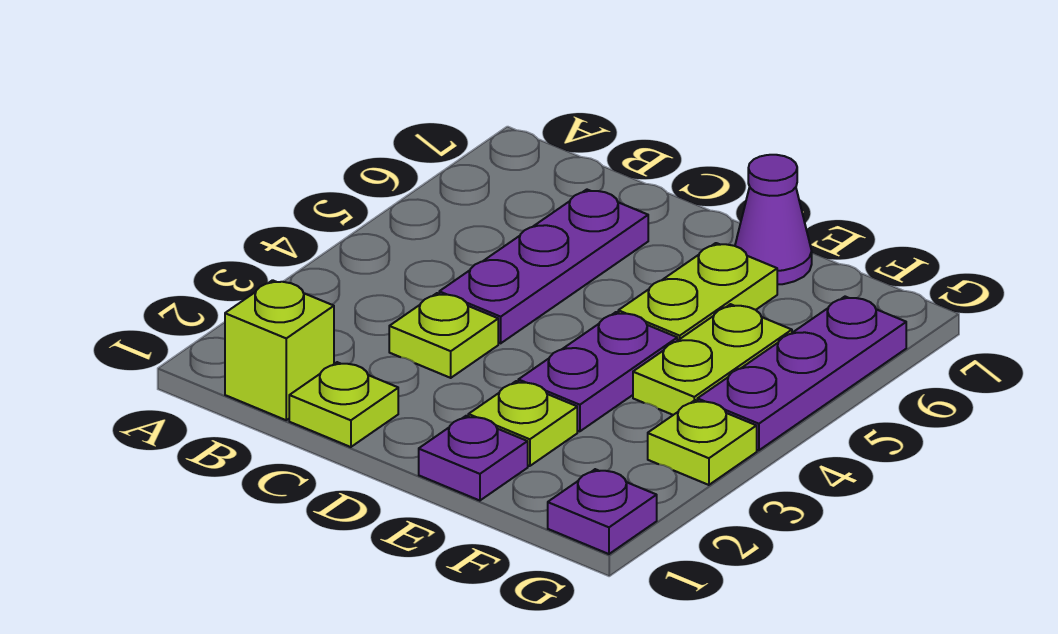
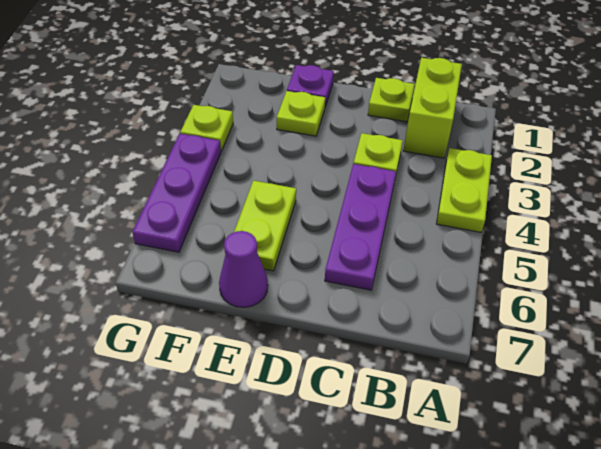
lime 1x1 brick [225,280,334,420] -> lime 1x2 brick [403,58,462,158]
purple 1x2 plate [518,312,677,431] -> none
lime 1x2 plate [633,304,792,415] -> lime 1x2 plate moved to [437,148,492,232]
purple 1x1 plate [548,469,657,554] -> none

